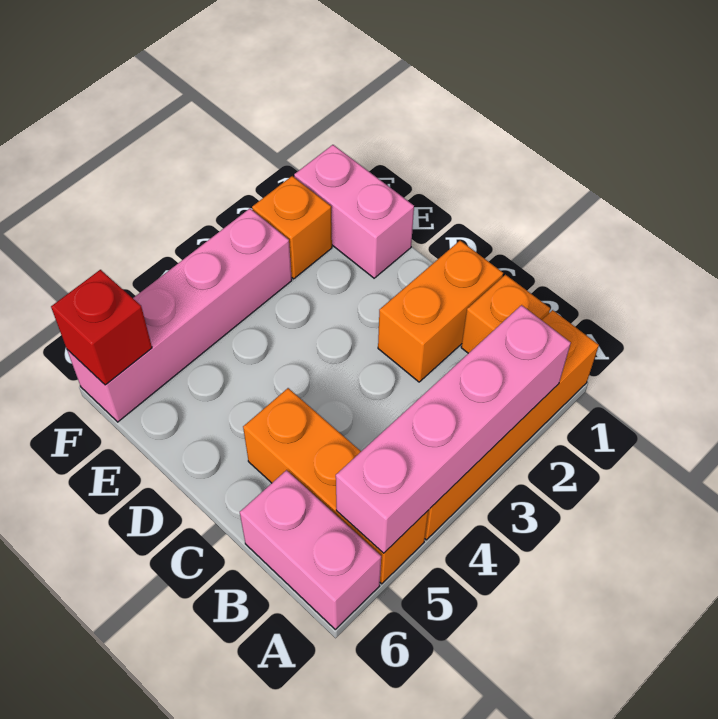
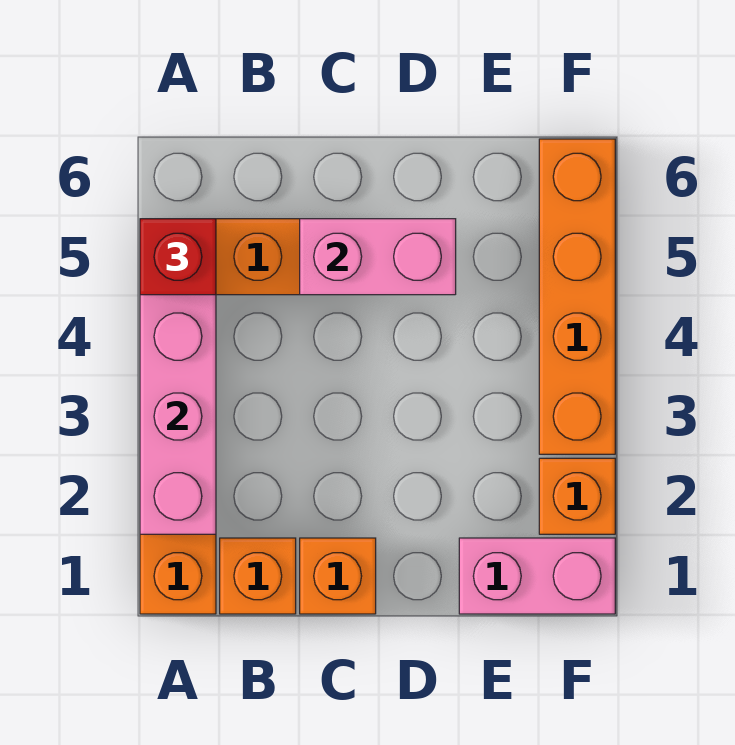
pink 1x2 brick [240,470,381,629] -> pink 1x2 brick moved to [300,219,456,295]
orange 1x2 brick [378,241,503,382] -> orange 1x1 brick [300,538,376,614]
pink 1x4 brick [67,209,292,422] -> orange 1x4 brick [539,139,615,454]
red 1x1 brick [51,270,152,385] -> red 1x1 brick moved to [140,219,216,295]

